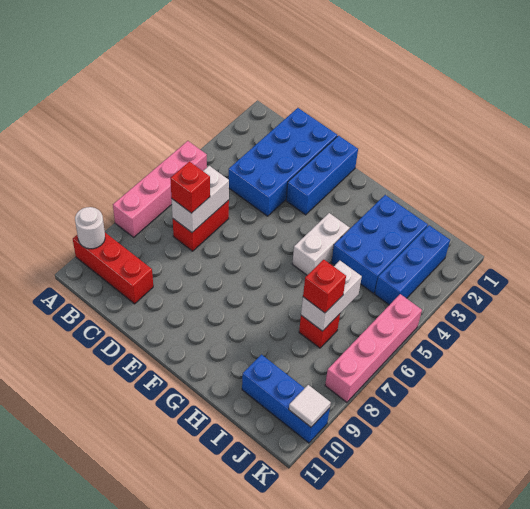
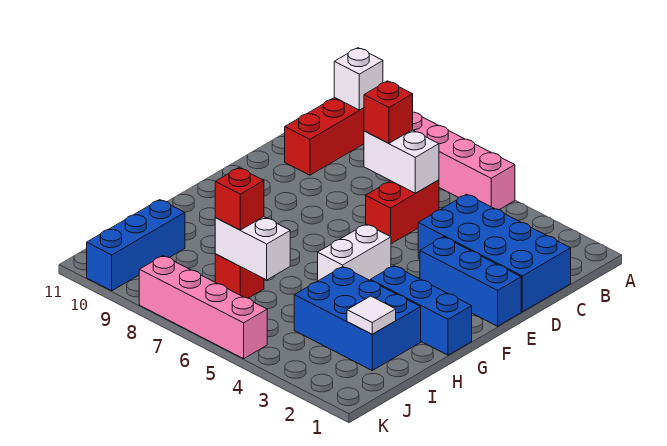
white 1x1 round brick [75,207,105,249] -> white 1x1 brick [334,48,383,110]
red 1x2 brick [173,200,229,251] -> red 1x2 brick turned to [366,180,439,244]
white 1x2 brick [292,213,350,275] -> white 1x2 brick turned to [318,224,391,281]
blue 1x3 brick [375,225,450,305] -> blue 1x3 brick moved to [370,266,472,355]
white 1x1 tile [289,385,331,427] -> white 1x1 tile moved to [347,296,396,334]

